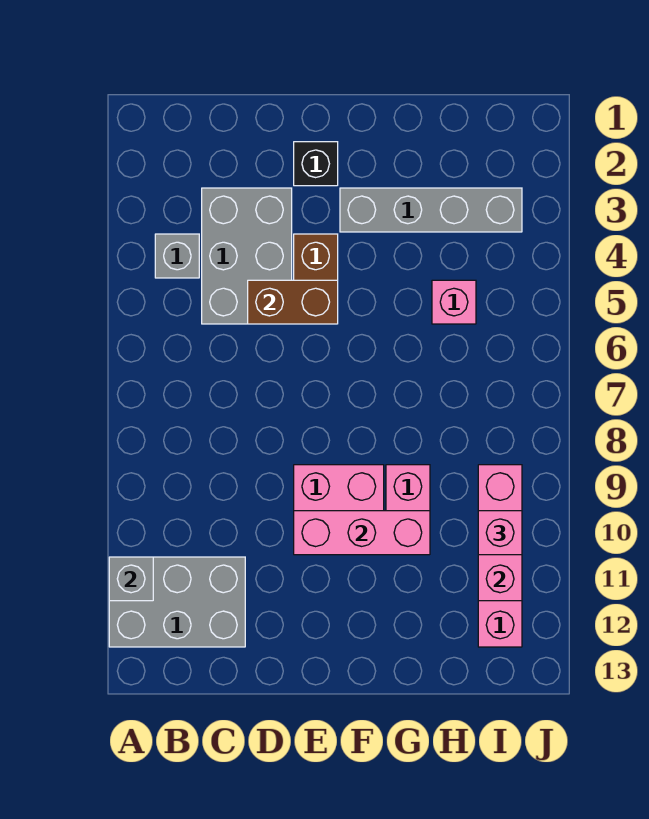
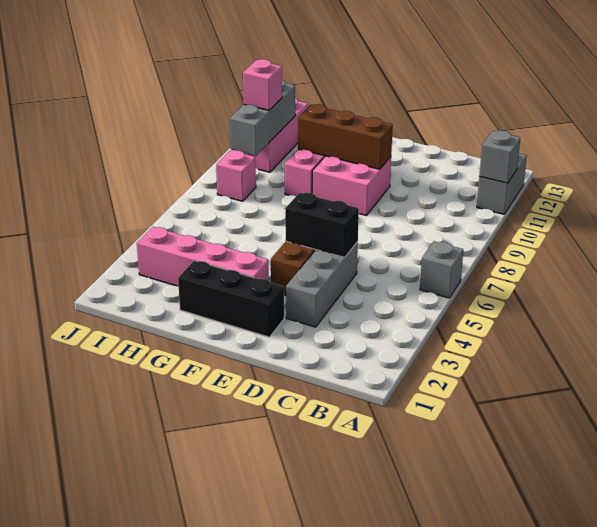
grey 2x3 brick [109,557,245,647] -> grey 1x2 brick [477,153,527,214]
grey 1x1 brick [155,234,199,278] -> grey 1x1 brick moved to [420,241,463,298]
grey 2x3 brick [202,188,292,324] -> grey 1x3 brick [286,242,358,327]
brown 1x2 brick [248,280,338,324] -> black 1x2 brick [285,193,359,257]
black 1x1 brick [294,142,338,186] -> black 1x3 brick [178,261,284,337]
pink 1x3 brick [294,511,430,555] -> brown 1x3 brick [298,104,393,169]
grey 1x4 brick [340,188,522,232] -> pink 1x4 brick [137,227,269,286]
pink 1x1 brick [432,280,476,324] -> pink 1x1 brick moved to [216,150,256,201]
pink 1x3 brick [478,465,522,601] -> grey 1x3 brick [230,80,295,156]

